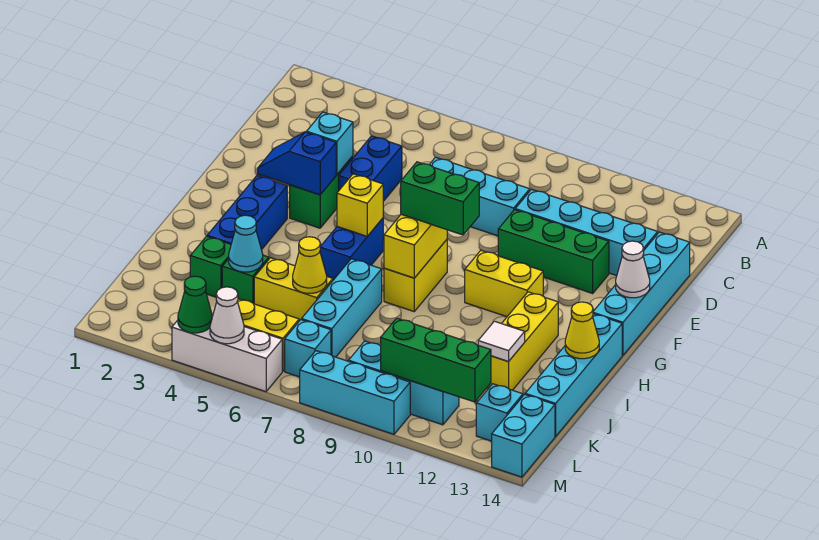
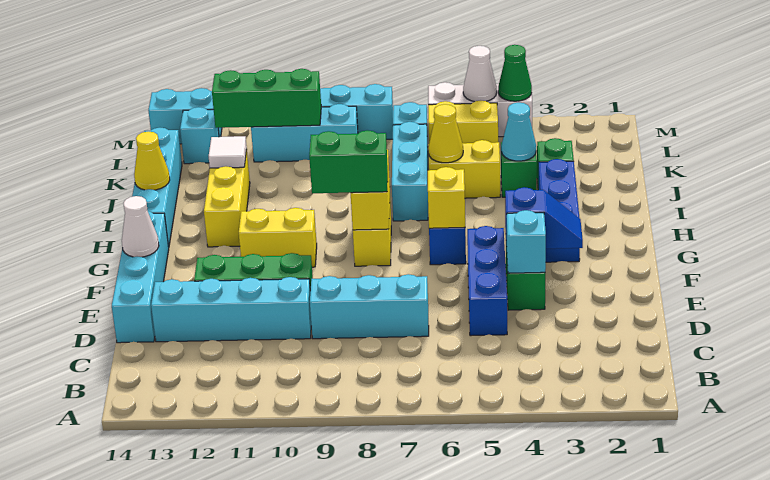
blue 1x2 brick [339,136,402,201] -> blue 1x3 brick [467,226,507,336]
cyan 1x2 brick [492,394,555,477] -> cyan 1x2 brick turned to [148,88,222,144]

